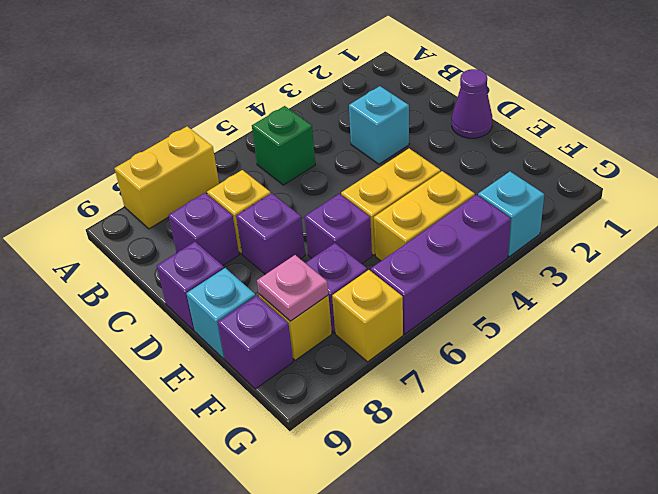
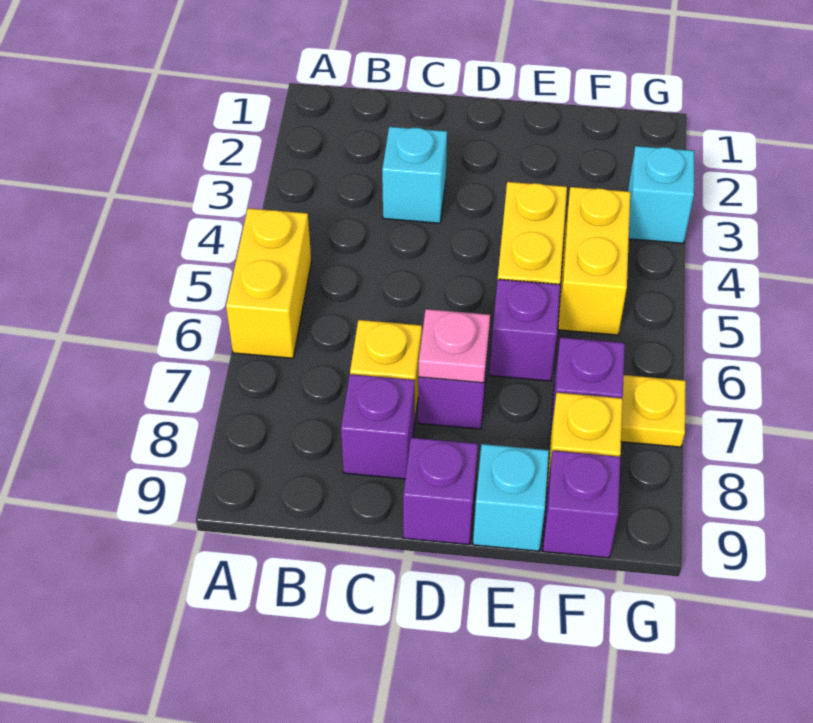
yellow 1x2 brick [115,126,219,229] -> yellow 1x2 brick moved to [226,208,311,358]
green 1x1 brick [252,106,315,185] -> none
purple 1x1 cone [452,69,493,138] -> none
pink 1x1 plate [257,255,328,321] -> pink 1x1 plate moved to [419,309,490,383]
purple 1x3 brick [371,195,511,334] -> none
yellow 1x1 brick [332,270,403,362] -> yellow 1x1 plate [621,375,686,447]

